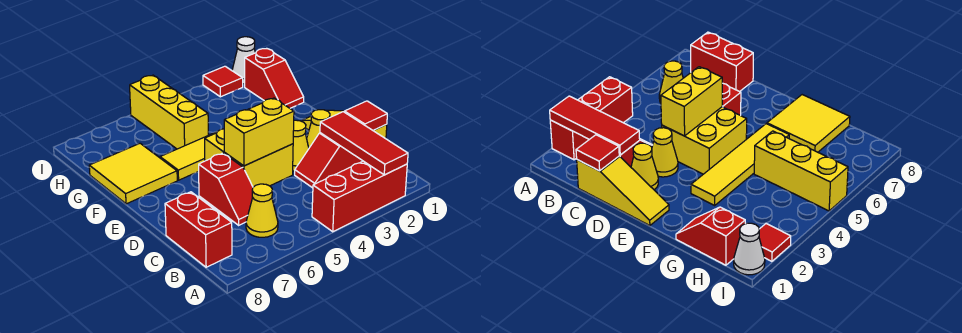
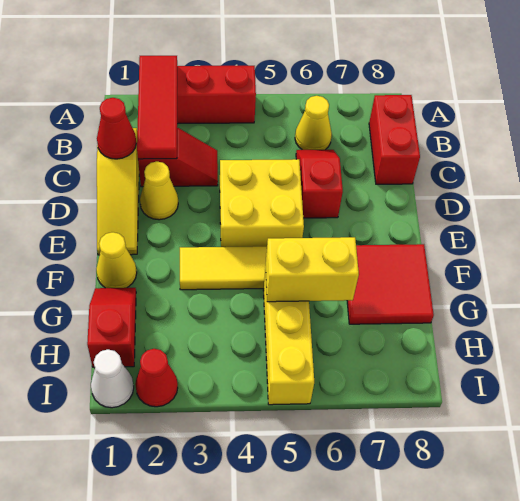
red 1x1 tile [344,101,387,130] -> red 1x1 cone [97,98,136,159]
yellow 1x1 cone [293,120,309,171] -> yellow 1x1 cone moved to [96,232,137,288]
yellow 1x2 brick [224,98,294,166] -> yellow 1x2 brick moved to [266,237,359,302]
yellow 2x2 tile [89,143,177,204] -> red 2x2 tile [347,244,434,324]
red 1x1 tile [203,66,243,97] -> red 1x1 cone [135,349,178,407]

